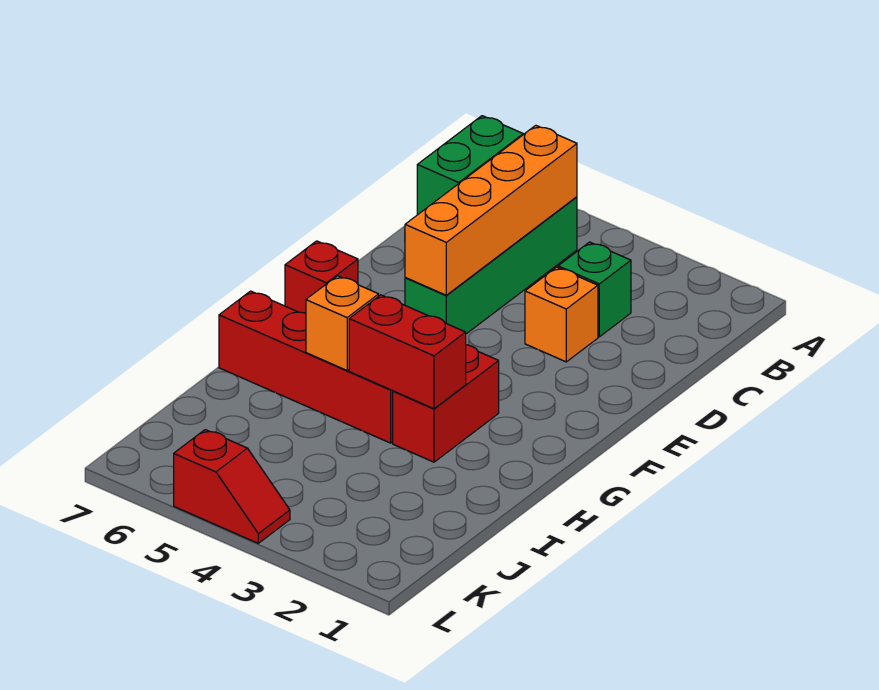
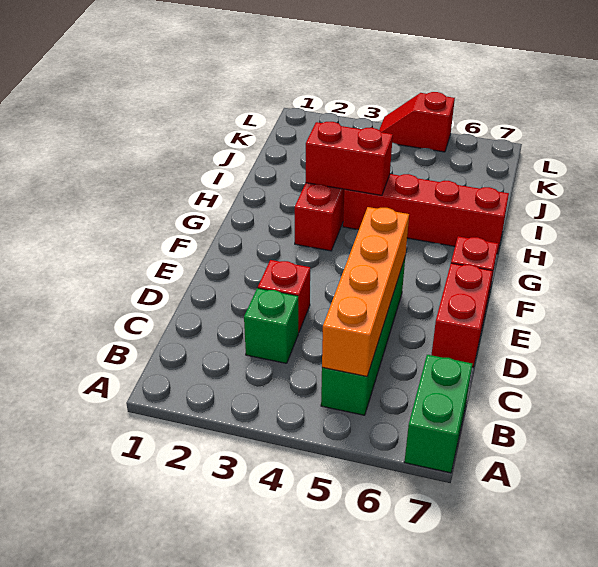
orange 1x1 brick [525,267,598,362] -> red 1x1 brick [258,260,310,333]
none -> red 1x2 brick [432,263,492,367]
orange 1x1 brick [306,276,379,370] -> none

